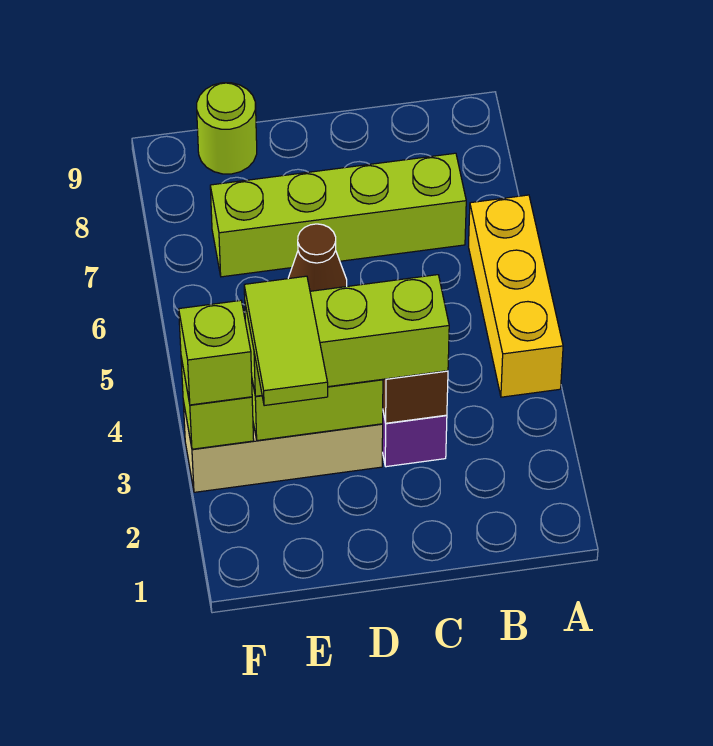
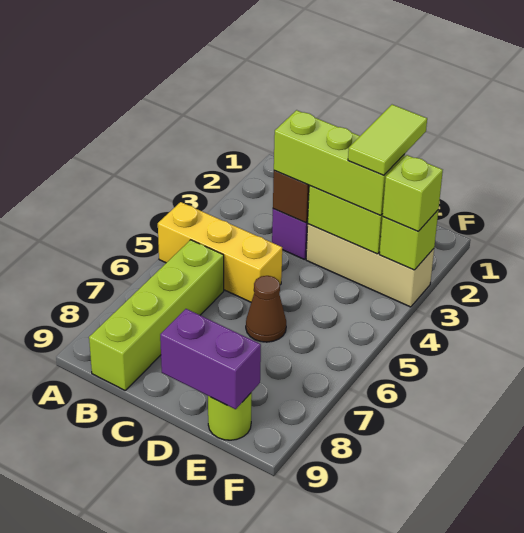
yellow 1x3 brick [469,195,563,397] -> yellow 1x3 brick turned to [158,202,282,302]
lime 1x4 brick [210,153,466,277] -> lime 1x4 brick turned to [89,240,224,390]
none -> purple 1x2 brick [160,309,261,409]

